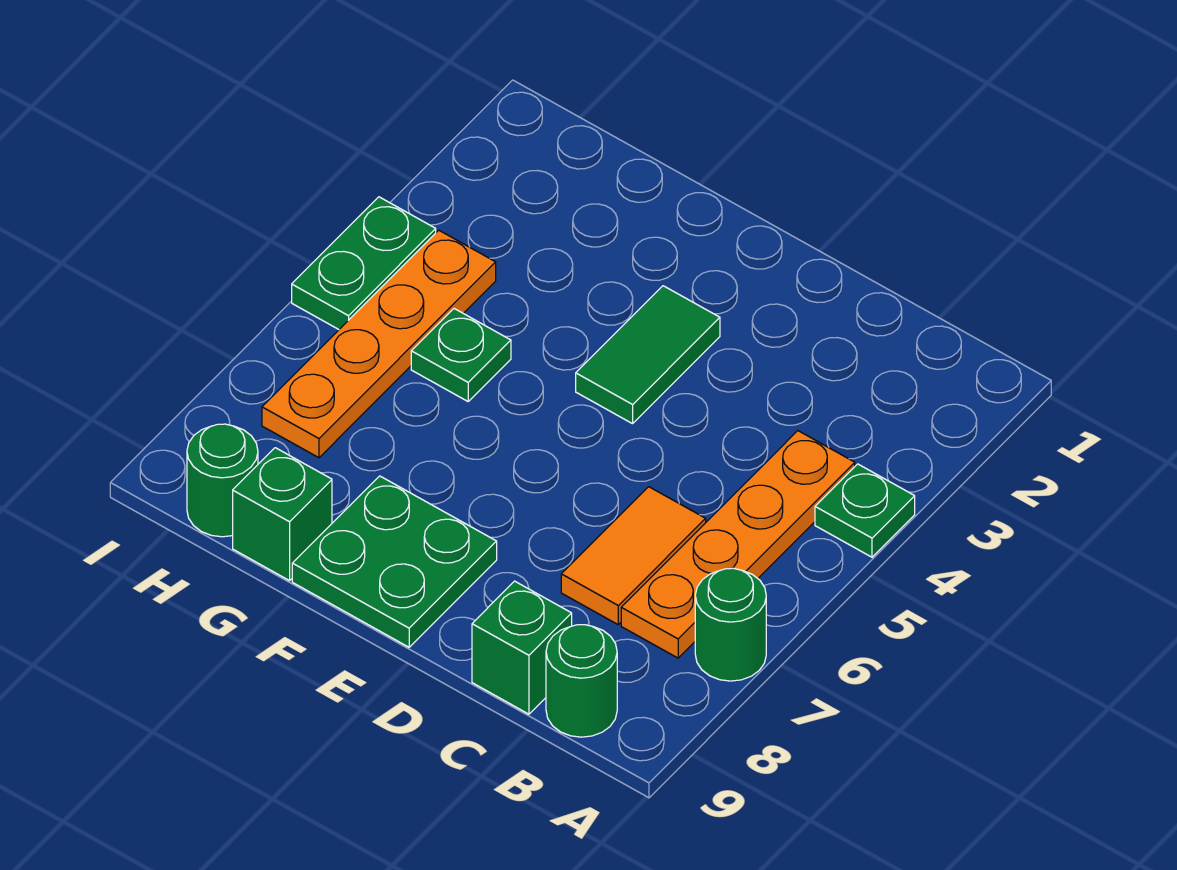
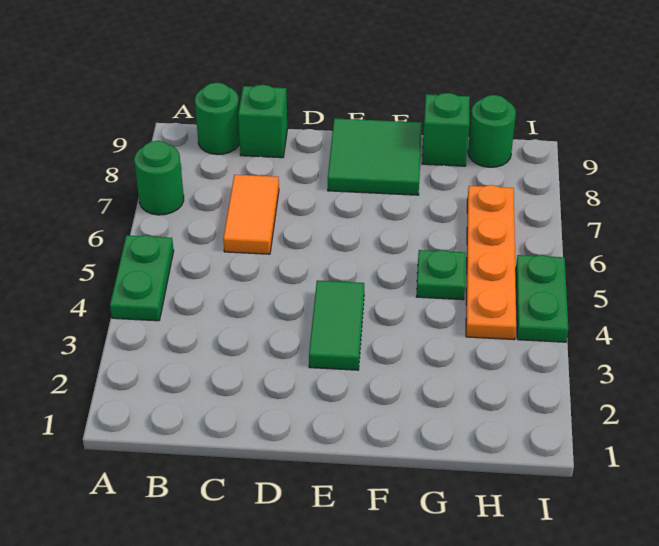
green 1x1 plate [815,464,915,557] -> green 1x2 plate [110,235,174,321]
orange 1x4 plate [621,431,855,658] -> none
green 2x2 plate [292,476,497,647] -> green 2x2 tile [328,118,422,195]

